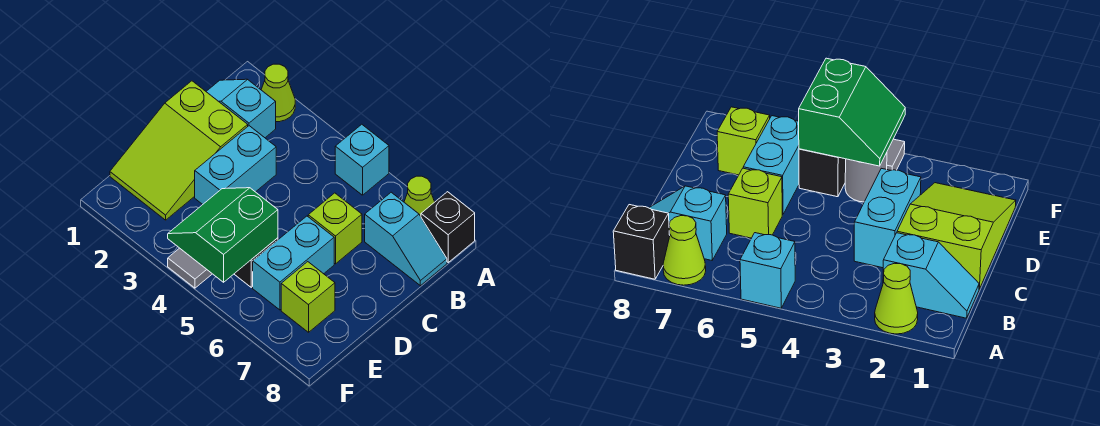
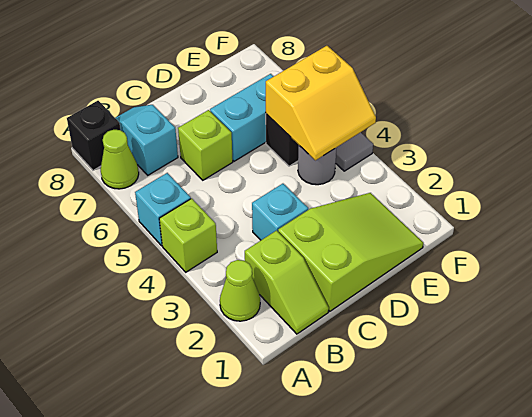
cyan 1x2 slope [206,79,276,138] -> lime 1x2 slope [245,230,329,334]
cyan 1x2 brick [195,126,276,205] -> cyan 1x1 brick [252,184,308,240]
green 2x2 slope [168,188,278,282] -> yellow 2x2 slope [266,46,376,160]
lime 1x1 brick [281,262,335,332] -> lime 1x1 brick moved to [159,198,217,272]

